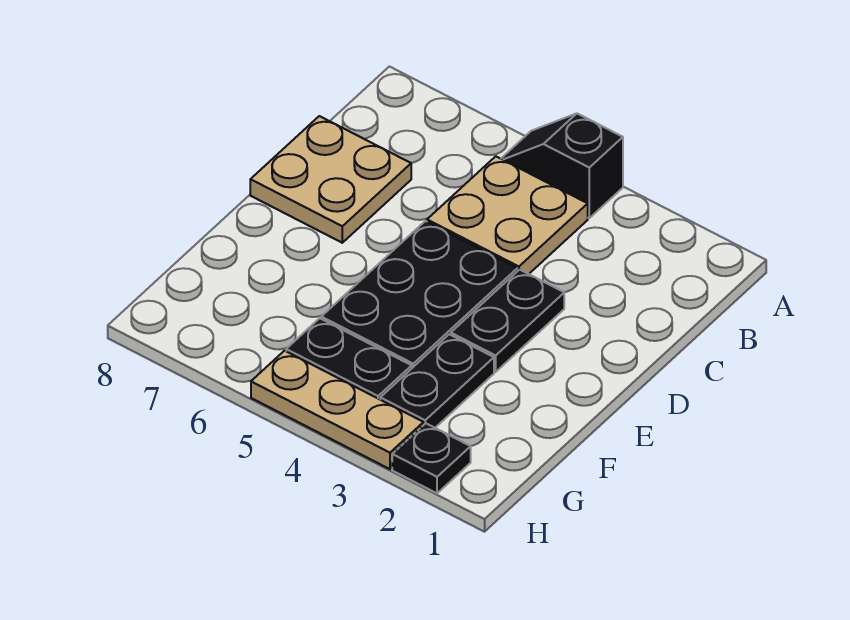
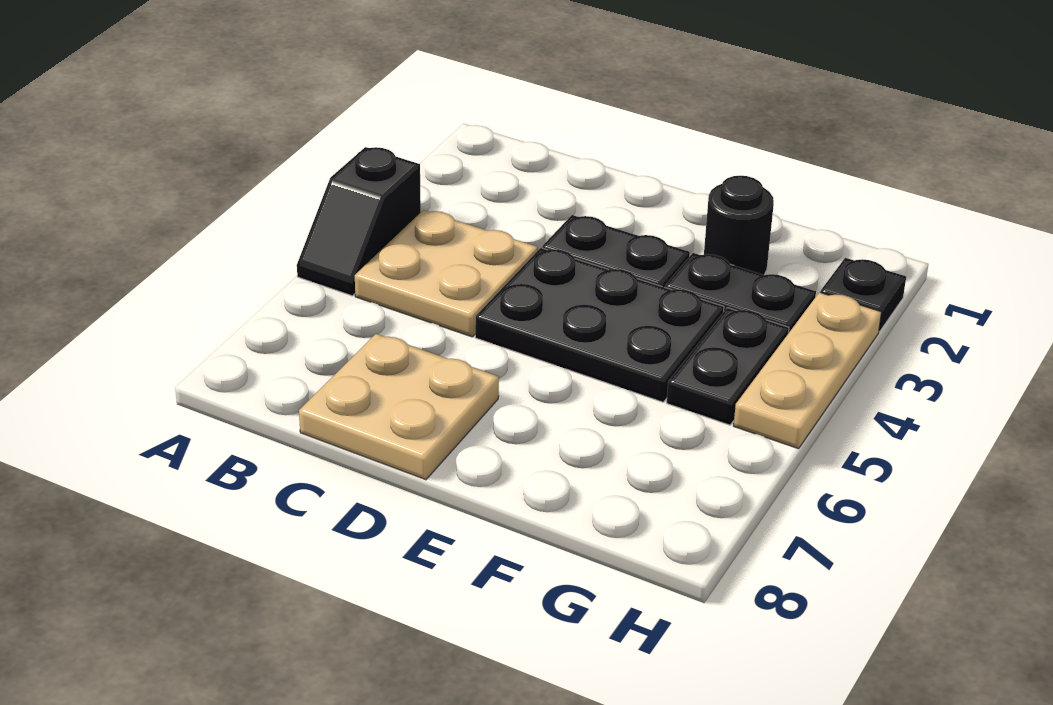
none -> black 1x1 round brick [704,176,774,275]

